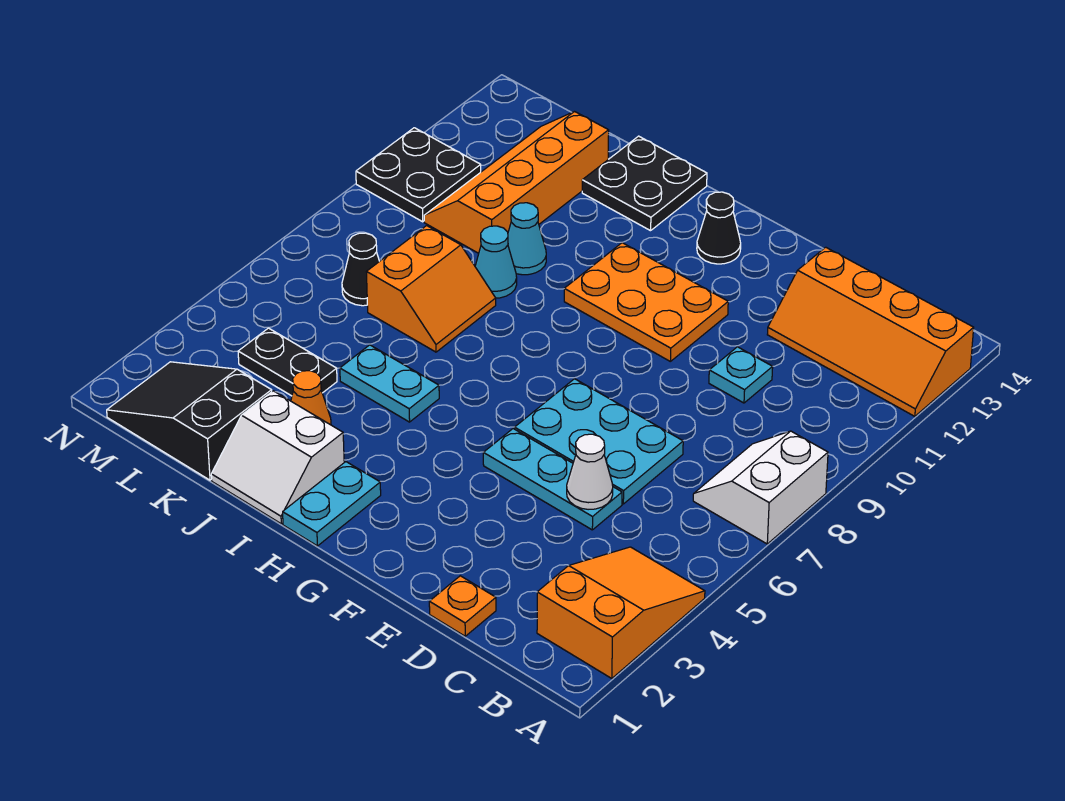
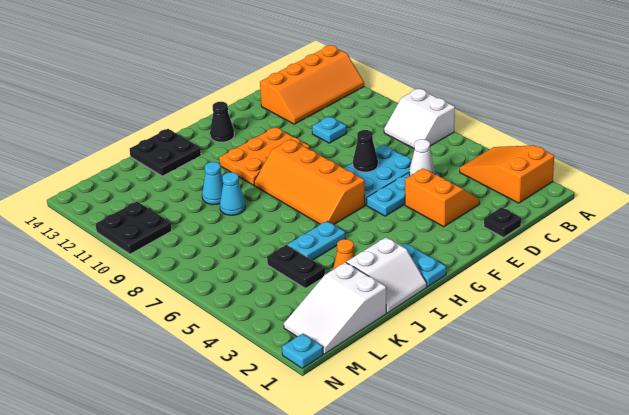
orange 1x1 plate [429,576,496,636] -> black 1x1 plate [484,207,521,237]
orange 2x2 slope [367,226,496,352] -> orange 2x2 slope moved to [405,168,480,227]
black 2x3 slope [107,362,272,480] -> white 2x3 slope [284,262,386,354]
black 1x2 plate [238,328,337,396] -> black 1x2 plate turned to [267,245,325,288]
orange 2x4 slope [424,112,609,253] -> orange 2x4 slope moved to [254,139,365,225]
black 1x1 cone [342,233,379,306] -> black 1x1 cone moved to [353,130,378,172]
none -> cyan 1x1 plate [282,334,323,368]

